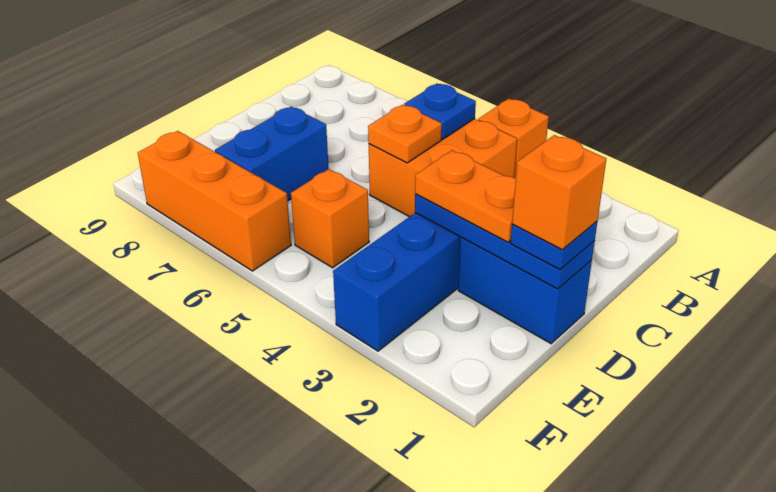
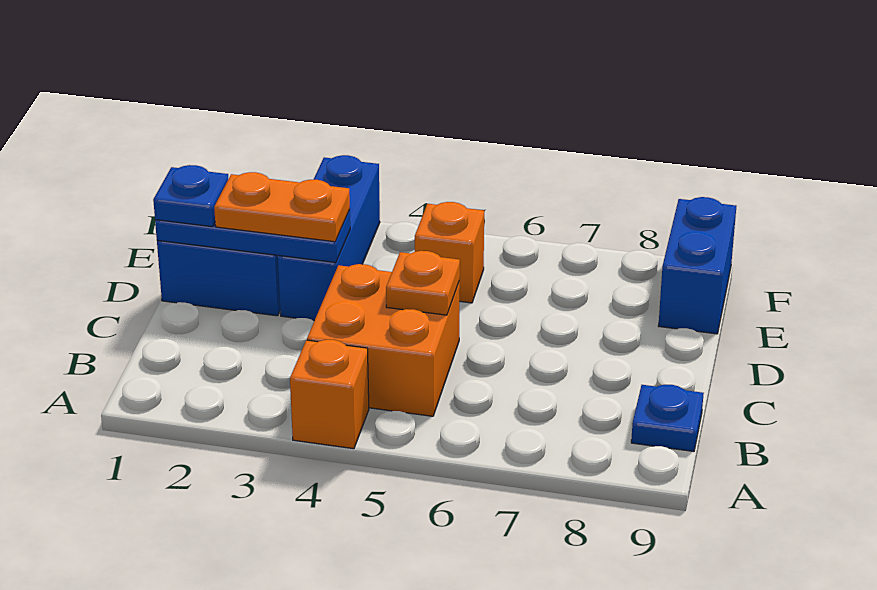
blue 1x1 plate [404,84,476,139] -> blue 1x1 plate moved to [631,385,704,451]
orange 1x1 brick [512,135,606,250] -> none
blue 1x2 brick [215,106,329,201] -> blue 1x2 brick moved to [658,197,736,334]
orange 1x3 brick [138,131,291,271] -> none

